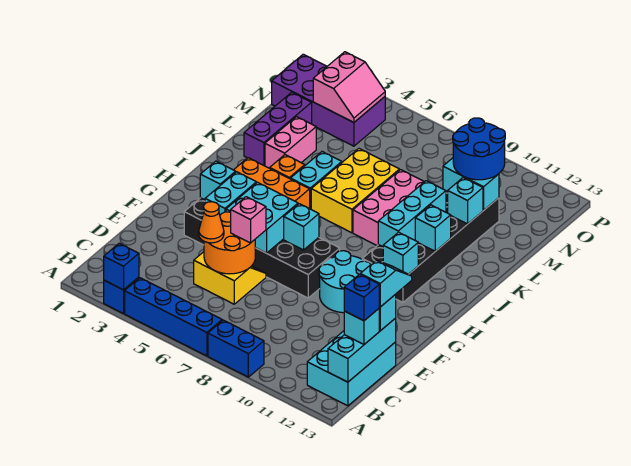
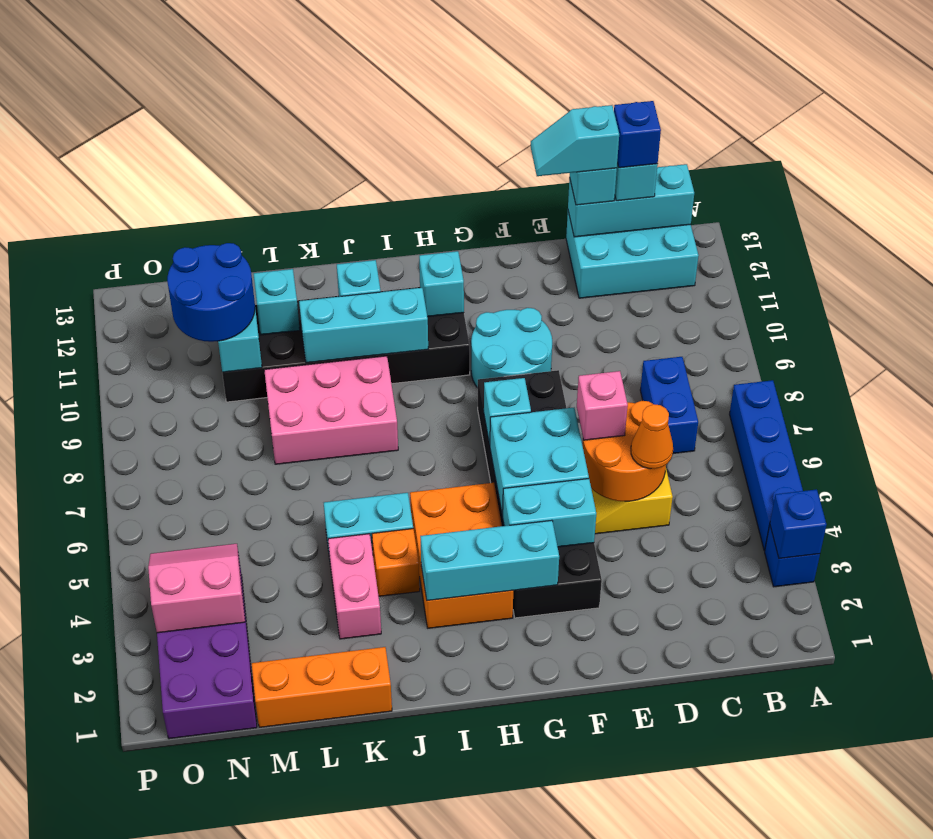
blue 1x2 brick [208,320,264,377] -> blue 1x2 brick moved to [640,357,698,453]
cyan 1x1 brick [200,161,236,200] -> cyan 1x3 brick [420,520,559,601]
yellow 2x3 brick [311,149,400,233] -> none
none -> orange 1x3 brick [252,647,392,727]
purple 1x3 brick [244,92,312,166] -> none
pink 1x2 brick [265,117,316,168] -> pink 1x2 brick turned to [328,534,381,639]

